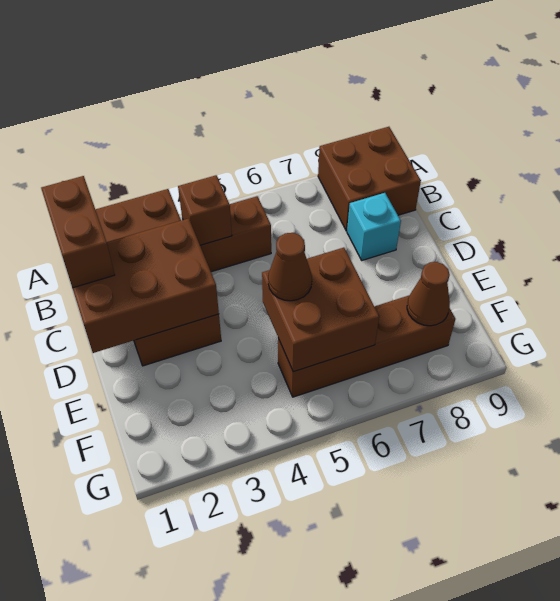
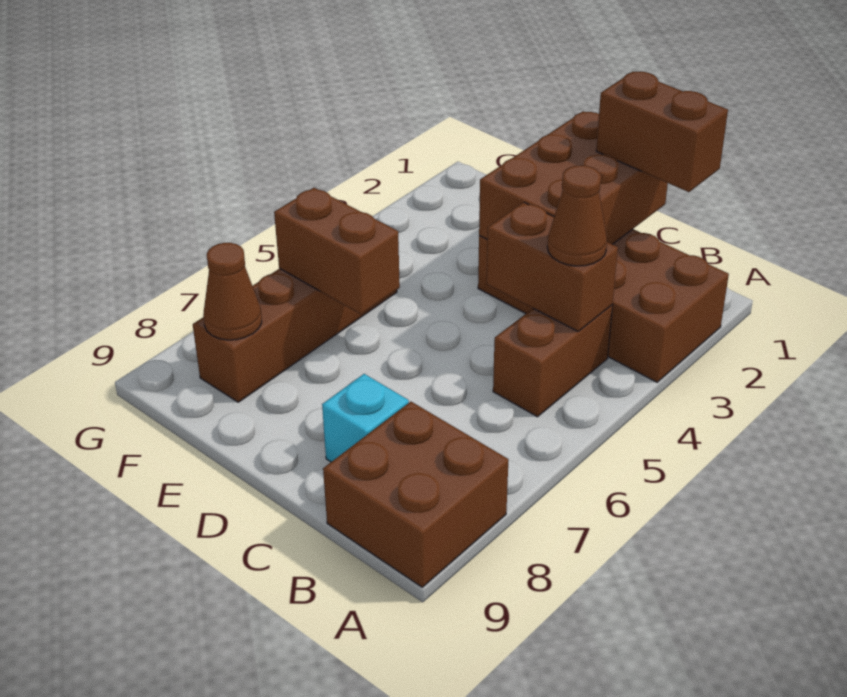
brown 1x1 brick [178,175,232,245] -> brown 1x2 brick [486,202,618,331]
brown 2x2 brick [262,248,379,372] -> brown 1x2 brick [274,188,400,314]
brown 1x1 cone [268,233,312,301] -> brown 1x1 cone moved to [547,166,607,266]

